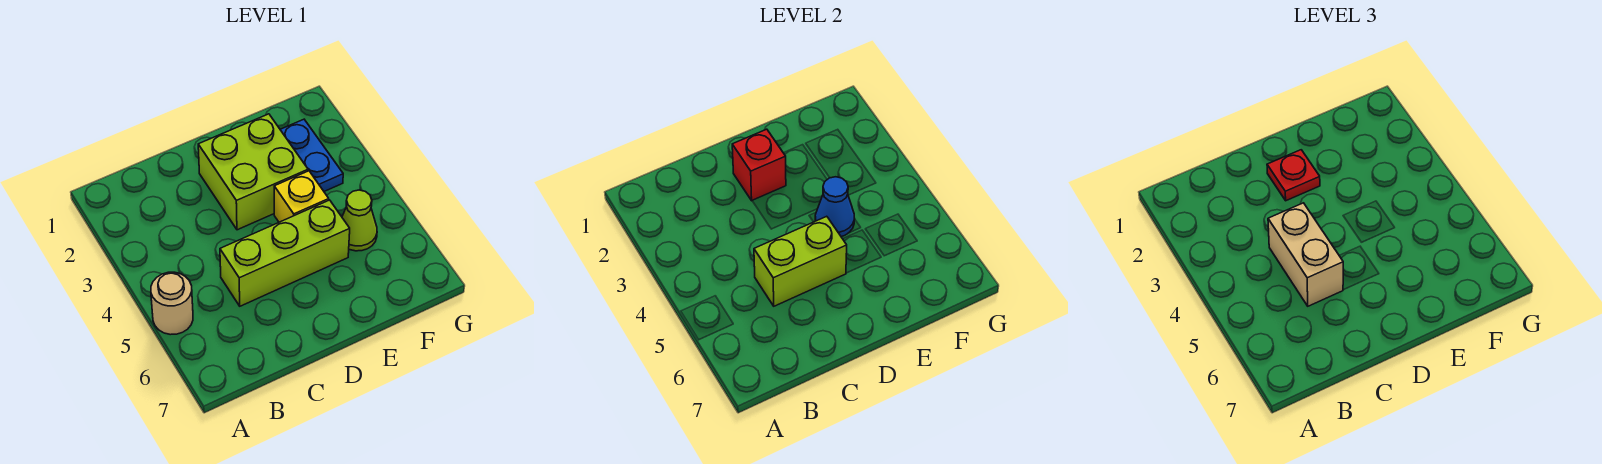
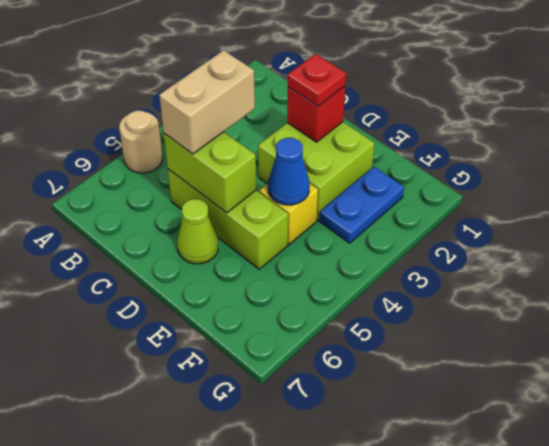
lime 1x1 cone [342,190,377,251] -> lime 1x1 cone moved to [177,199,218,264]

